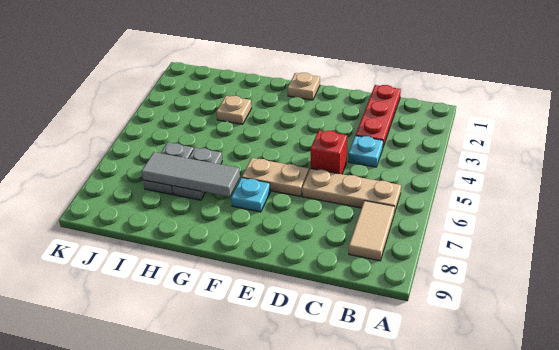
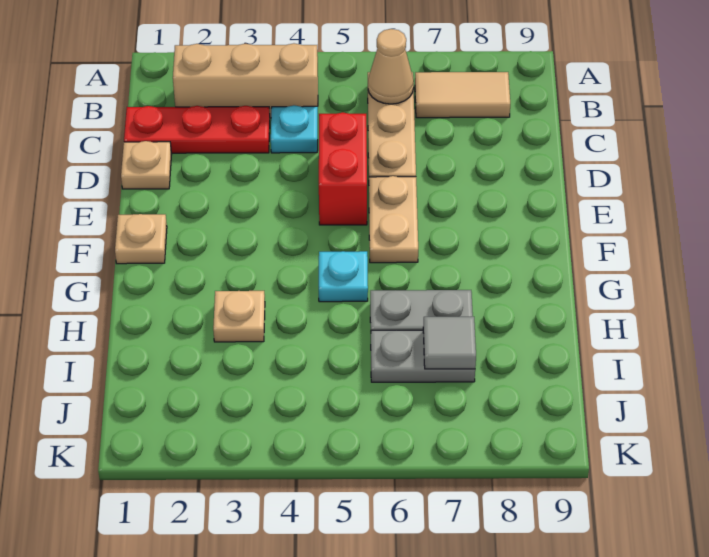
none -> tan 1x3 brick [173,43,318,118]
none -> tan 1x1 cone [368,29,414,104]
none -> tan 1x1 plate [121,141,171,189]
red 1x1 brick [311,130,347,174] -> red 1x2 brick [319,112,367,225]
cyan 1x1 plate [231,178,270,212] -> cyan 1x1 plate moved to [319,251,368,302]
grey 1x3 tile [141,152,240,197] -> grey 1x1 tile [423,317,476,369]

